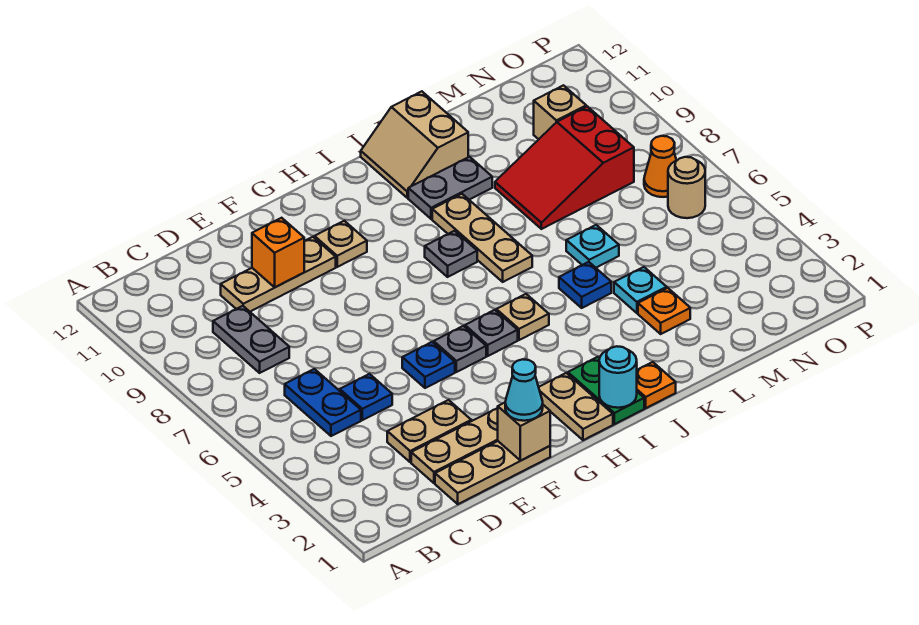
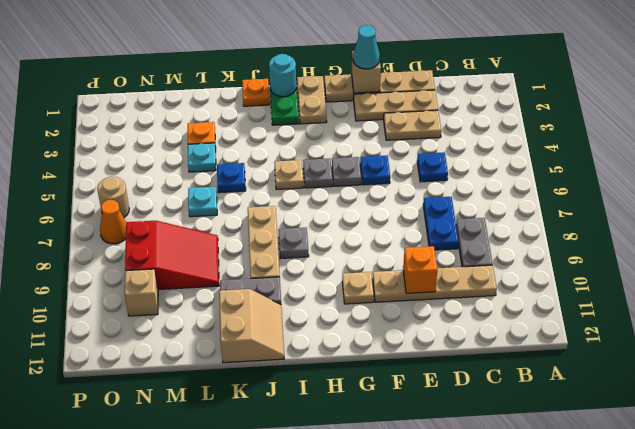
blue 1x2 plate [285,369,361,436] -> blue 1x2 plate moved to [423,197,459,250]
tan 1x3 plate [435,441,550,504] -> tan 1x4 plate [324,70,435,102]
tan 1x3 plate [221,237,336,312] -> tan 1x4 plate [373,265,497,302]

